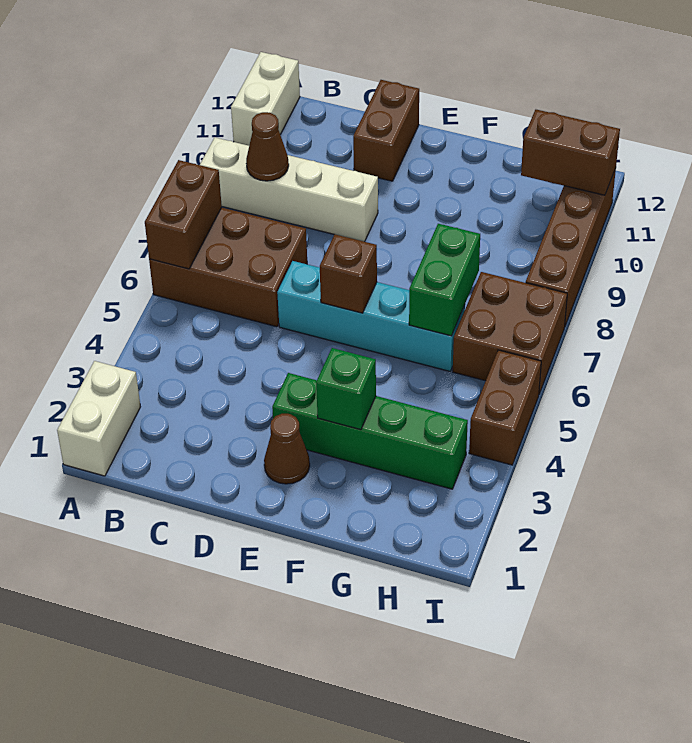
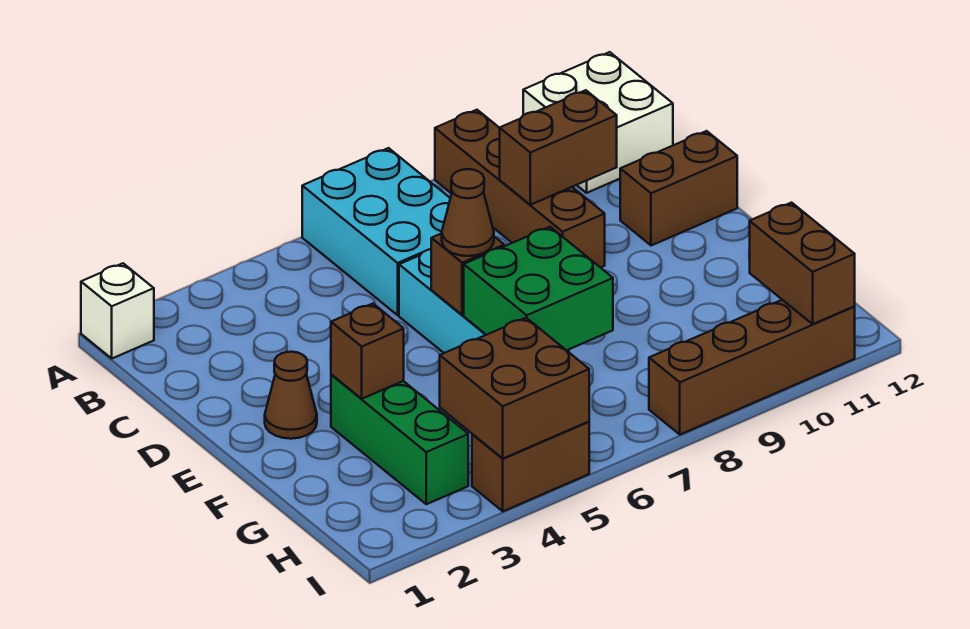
white 1x2 brick [57,361,140,476] -> white 1x1 brick [81,263,154,358]
brown 2x3 brick [149,207,307,327] -> cyan 2x3 brick [302,148,450,315]
brown 1x2 brick [145,160,222,269] -> brown 1x2 brick moved to [500,90,617,205]
white 1x4 brick [200,138,378,242] -> brown 1x4 brick [435,110,605,268]
white 1x2 brick [231,52,300,146] -> white 2x2 brick [523,52,673,193]
brown 1x1 cone [246,112,289,181] -> brown 1x1 cone moved to [442,169,494,256]
green 1x4 brick [272,373,468,489] -> green 1x3 brick [331,374,468,504]
green 1x1 brick [316,348,376,430] -> brown 1x1 brick [331,304,404,399]
green 1x2 brick [409,224,480,336] -> green 2x2 brick [464,227,613,350]
brown 2x2 brick [453,272,567,394] -> brown 2x2 brick moved to [440,318,589,458]

